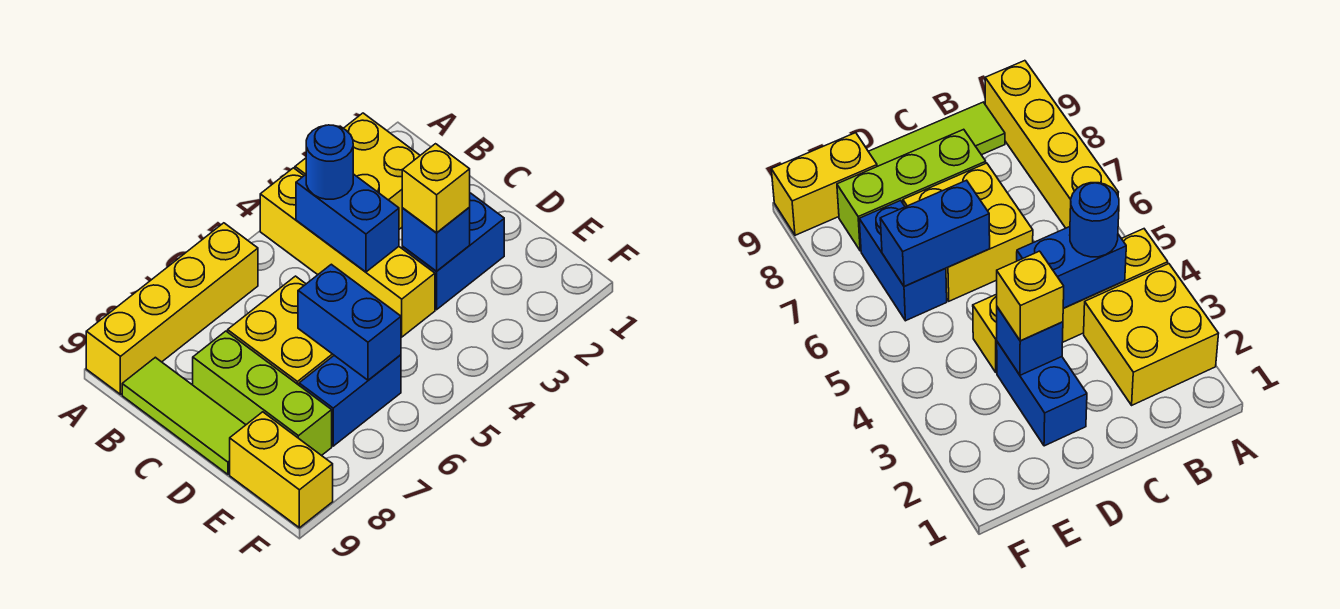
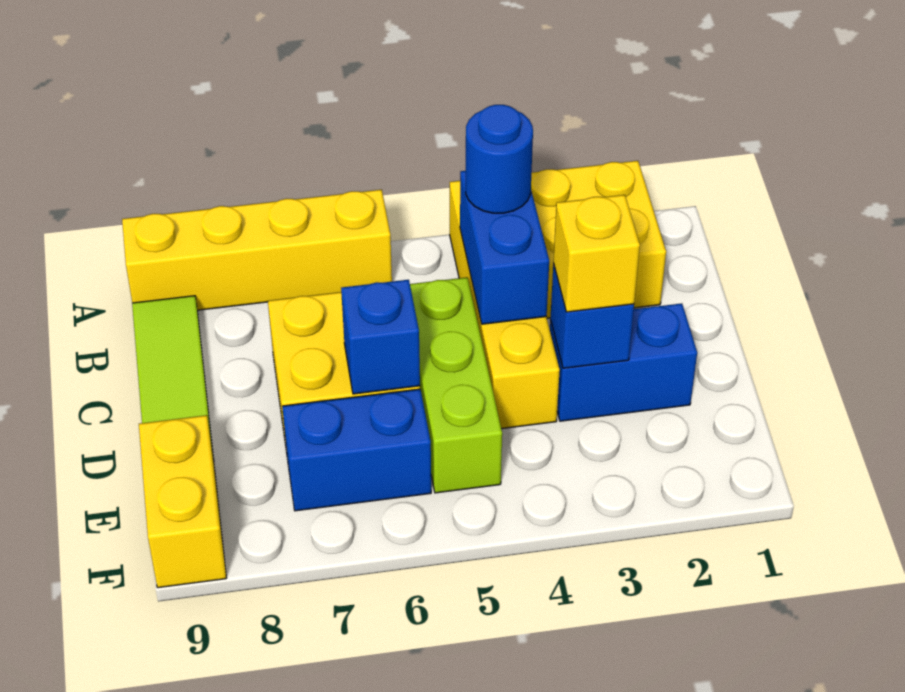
lime 1x3 brick [193,331,332,456] -> lime 1x3 brick moved to [410,277,502,493]
blue 1x2 brick [298,264,401,380] -> blue 1x1 brick [341,280,420,394]

